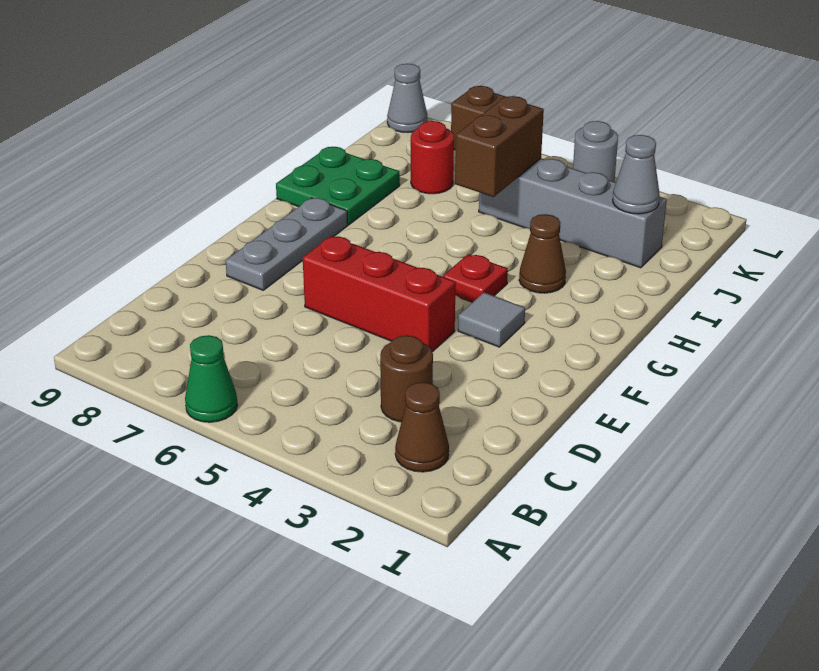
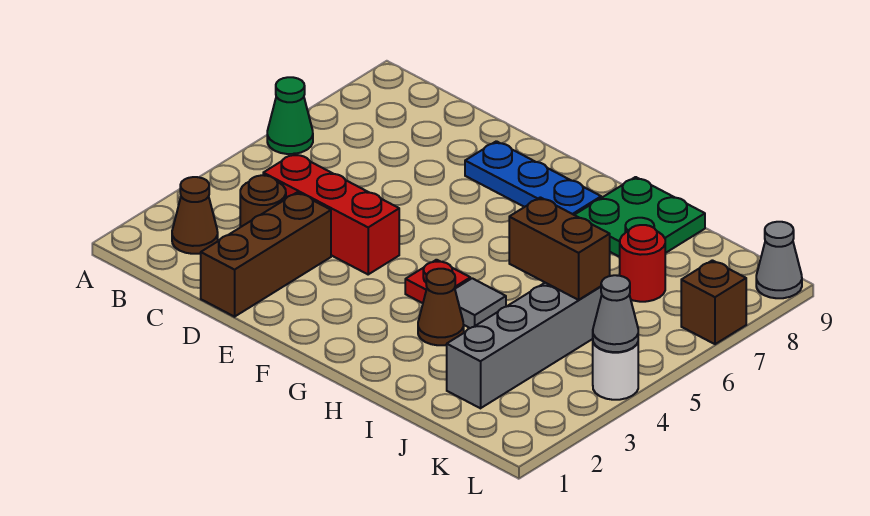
none -> brown 1x3 brick [201,192,331,317]
red 1x3 brick [303,236,456,352] -> red 1x3 brick turned to [263,153,399,274]
grey 1x3 plate [226,198,348,290] -> blue 1x3 plate [465,141,601,215]
grey 1x1 tile [458,292,525,347] -> grey 1x1 tile moved to [455,278,506,328]
grey 1x1 cone [613,135,660,214] -> grey 1x1 cone moved to [593,275,638,352]
grey 1x1 round brick [573,121,618,182] -> white 1x1 round brick [593,343,638,400]

